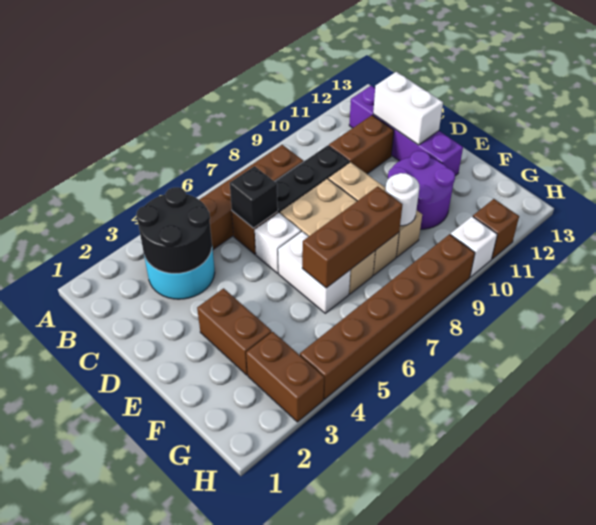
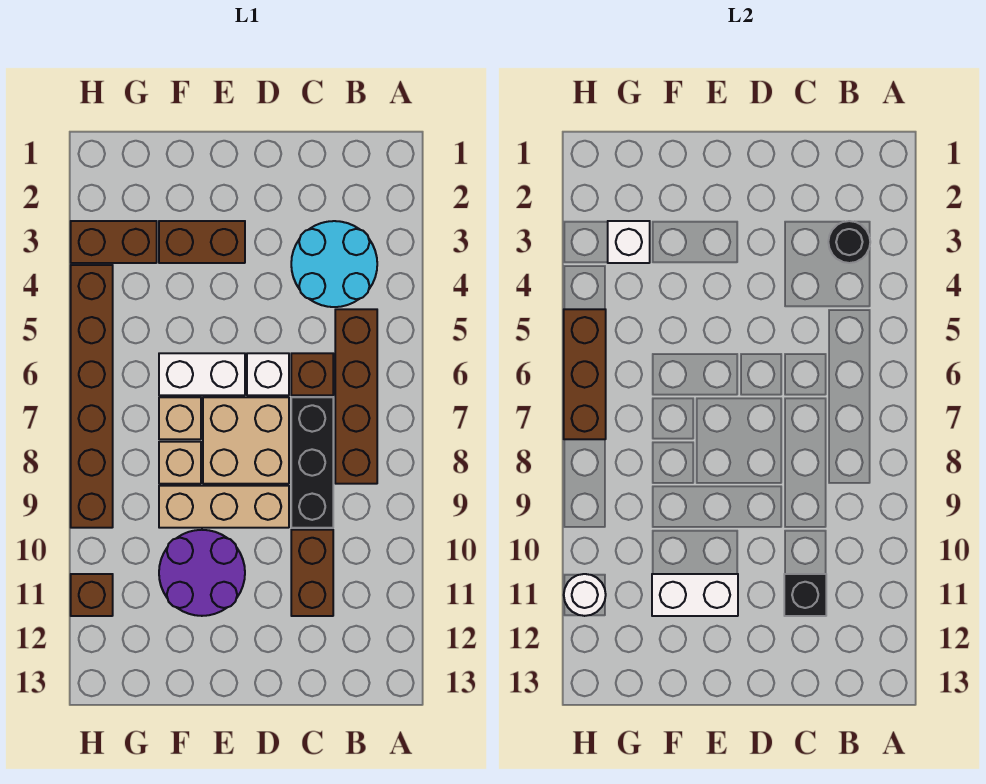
black 2x2 round brick [136,187,212,274] -> black 1x1 round brick [828,221,870,263]
purple 1x4 brick [349,86,463,176] -> none
black 1x1 brick [230,166,278,228] -> black 1x1 brick moved to [784,574,826,616]
white 1x2 brick [373,72,443,145] -> white 1x2 brick moved to [652,574,738,616]
brown 1x3 brick [302,186,402,288] -> brown 1x3 brick moved to [564,309,606,439]
white 1x1 round brick [385,173,419,226] -> white 1x1 round brick moved to [564,574,606,616]
white 1x1 brick [450,216,497,277] -> white 1x1 brick moved to [608,221,650,263]

